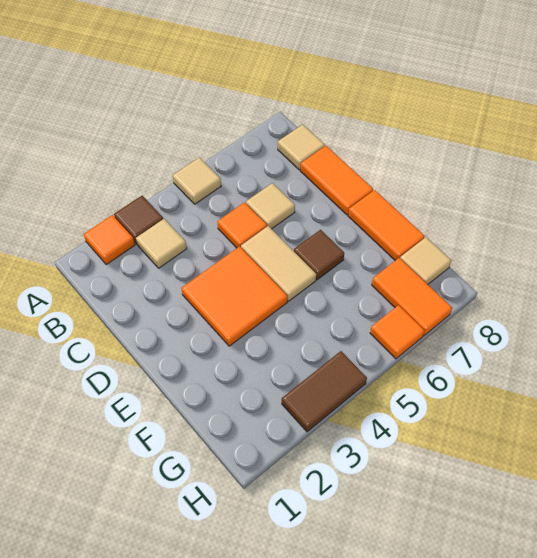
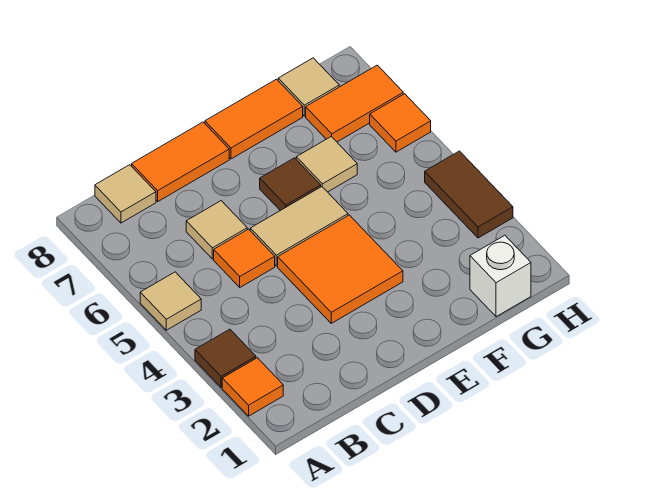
tan 1x1 tile [136,219,187,268] -> tan 1x1 tile moved to [296,137,357,192]
none -> white 1x1 brick [470,235,531,317]

